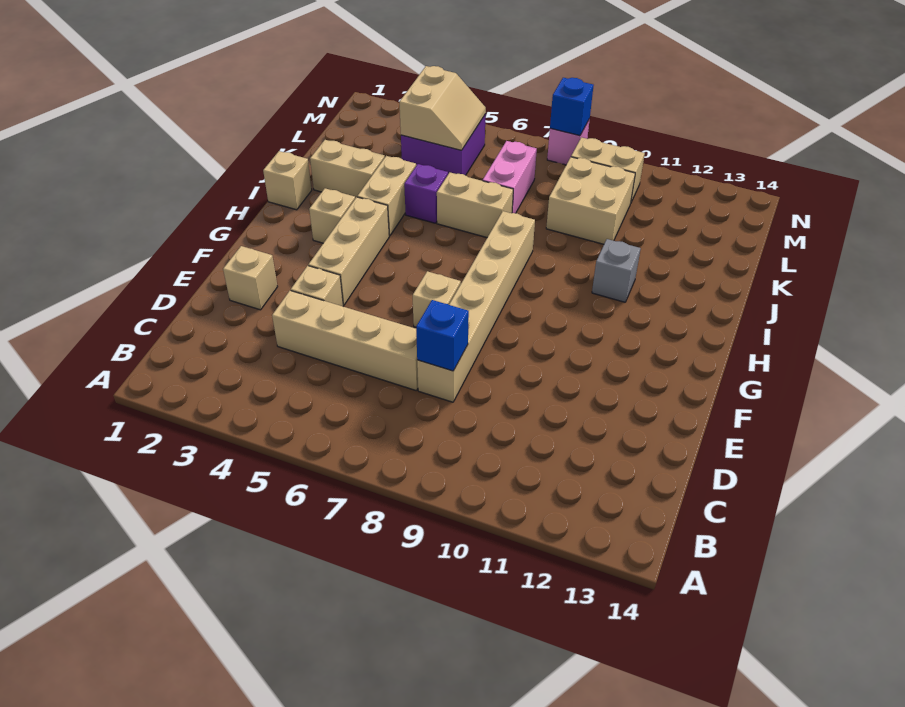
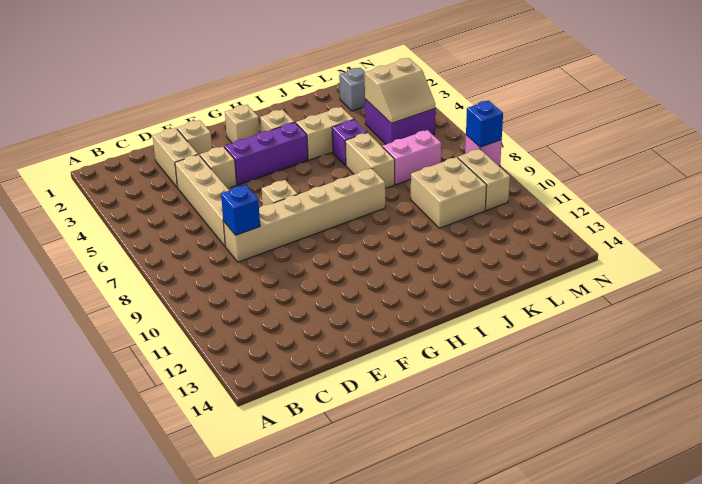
tan 1x3 brick [308,197,389,305] -> purple 1x3 brick [224,122,308,185]
tan 1x1 brick [263,151,312,210] -> tan 1x1 brick moved to [225,105,260,143]
grey 1x1 brick [592,239,641,302] -> grey 1x1 brick moved to [339,68,365,111]
tan 1x2 brick [310,140,385,198] -> tan 1x2 brick moved to [153,128,198,188]

